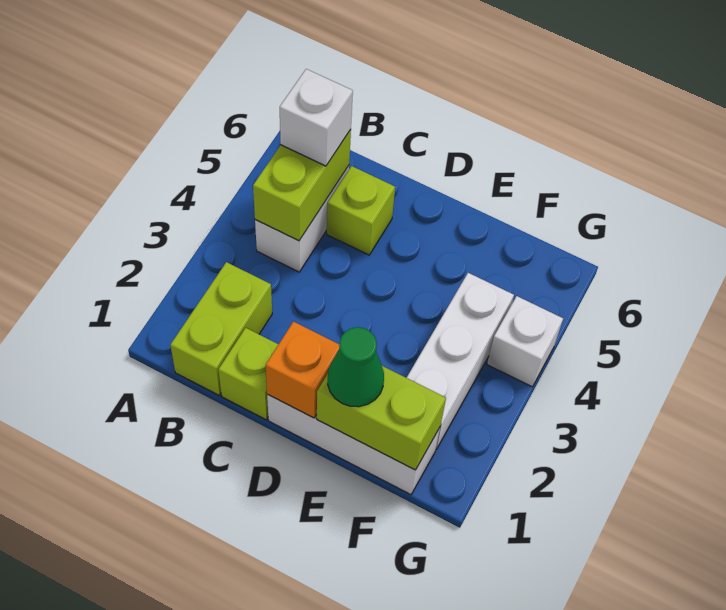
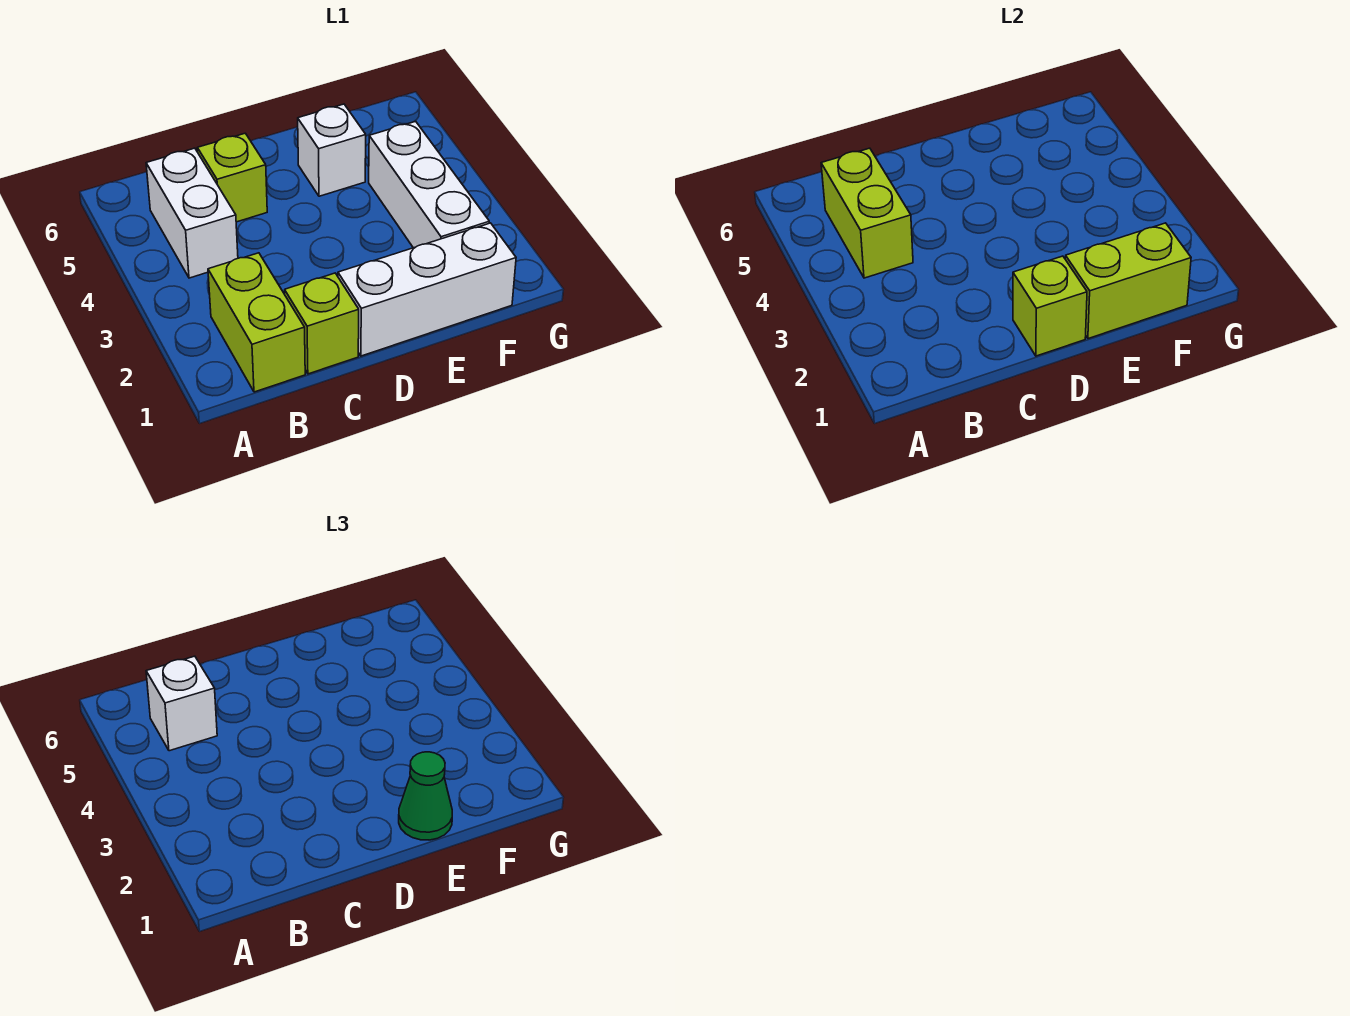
orange 1x1 brick [266,322,340,418] -> lime 1x1 brick [1013,256,1087,356]
white 1x1 brick [487,296,563,387] -> white 1x1 brick moved to [298,104,366,196]

